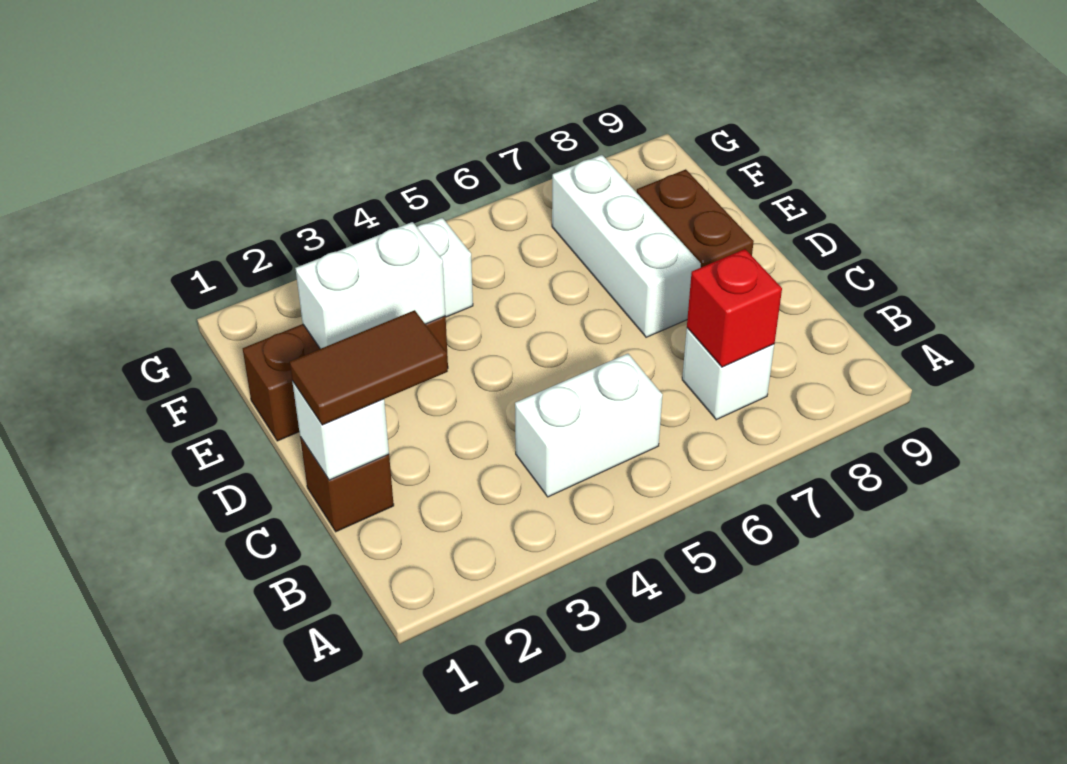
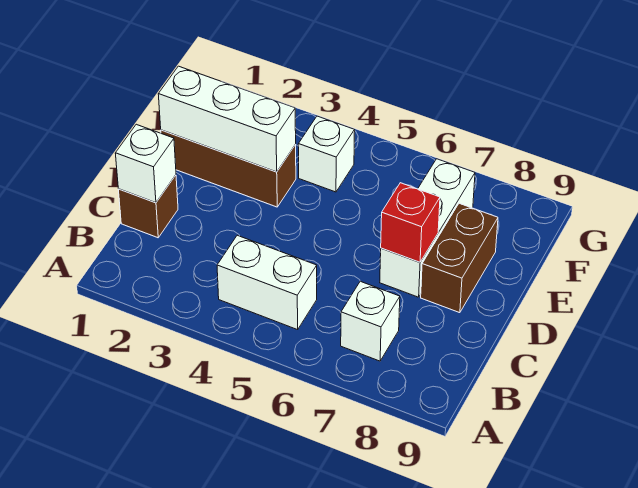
red 1x1 brick [687,249,782,367] -> red 1x1 brick moved to [381,183,440,262]
brown 1x2 tile [290,310,448,425] -> none
white 1x2 brick [295,222,446,349] -> white 1x3 brick [158,66,296,172]

